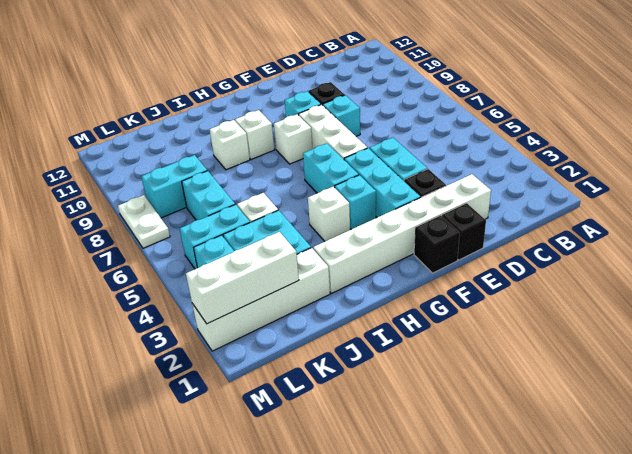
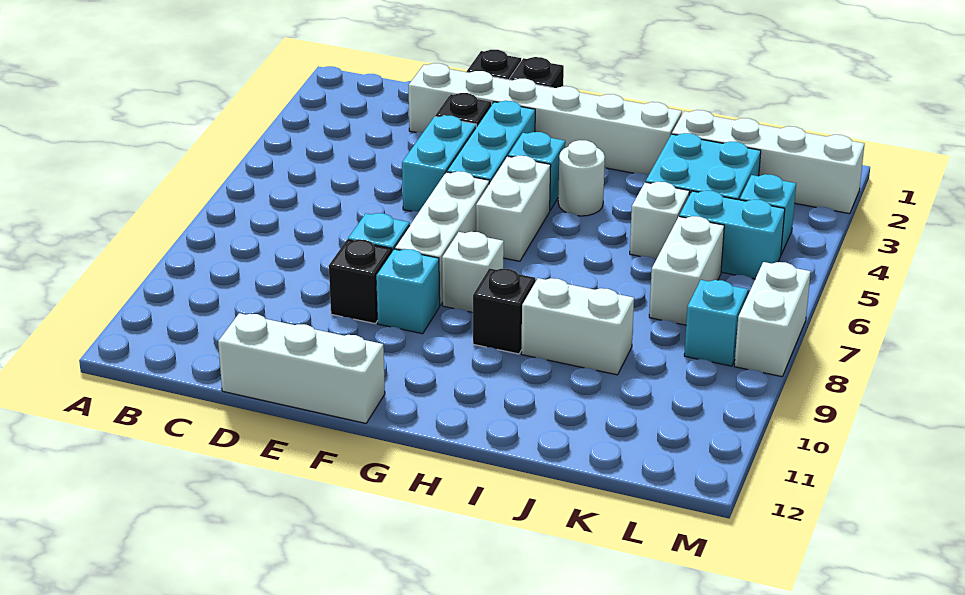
cyan 1x2 brick [303,143,359,193] -> white 1x2 brick [476,156,551,261]
white 1x1 brick [308,187,350,241] -> white 1x1 round brick [558,140,605,216]
white 1x1 brick [235,110,274,159] -> black 1x1 brick [473,268,535,354]
white 1x1 brick [210,120,250,170] -> white 1x2 brick [521,278,634,375]
white 1x3 brick [186,232,299,324] -> white 1x3 brick moved to [218,313,385,423]
cyan 1x2 brick [182,171,235,220] -> white 1x2 brick [649,216,724,325]
cyan 1x2 brick [141,155,207,218] -> cyan 1x1 brick [684,280,748,366]
white 1x2 plate [118,195,170,248] -> white 1x2 brick [734,262,811,377]

